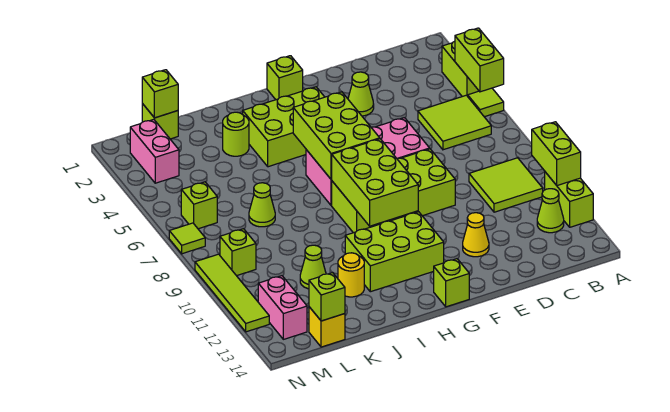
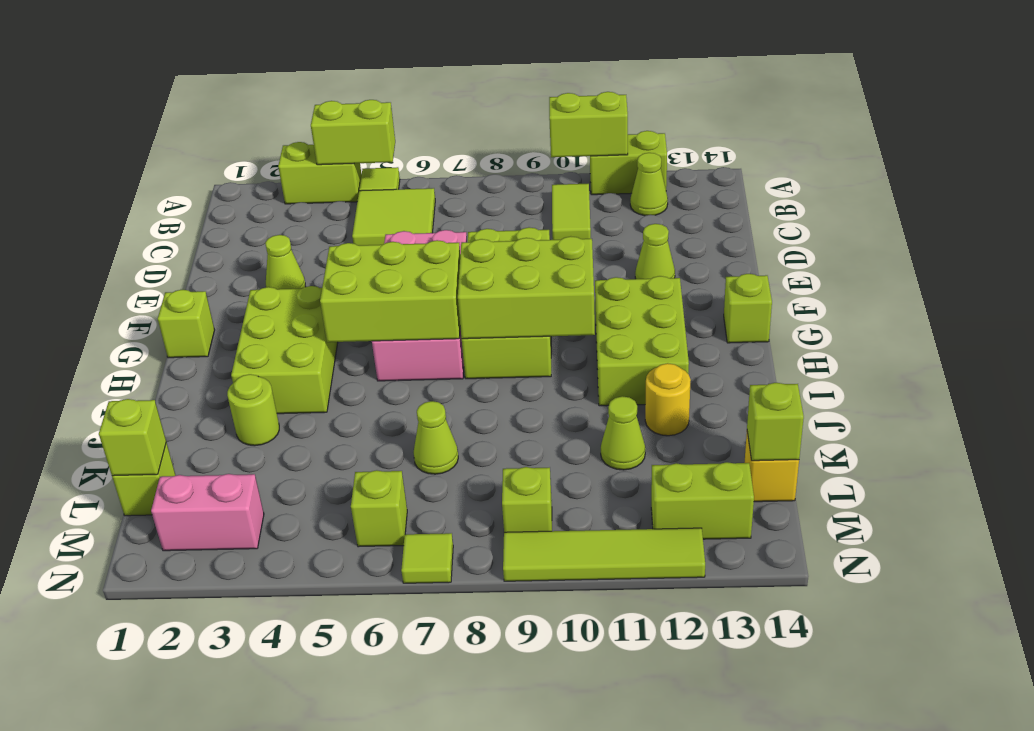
lime 2x2 tile [469,158,543,212] -> lime 1x2 tile [552,184,591,240]
yellow 1x1 cone [463,213,489,257] -> lime 1x1 cone [635,224,675,279]
pink 1x2 brick [258,276,307,339] -> lime 1x2 brick [651,462,754,539]

